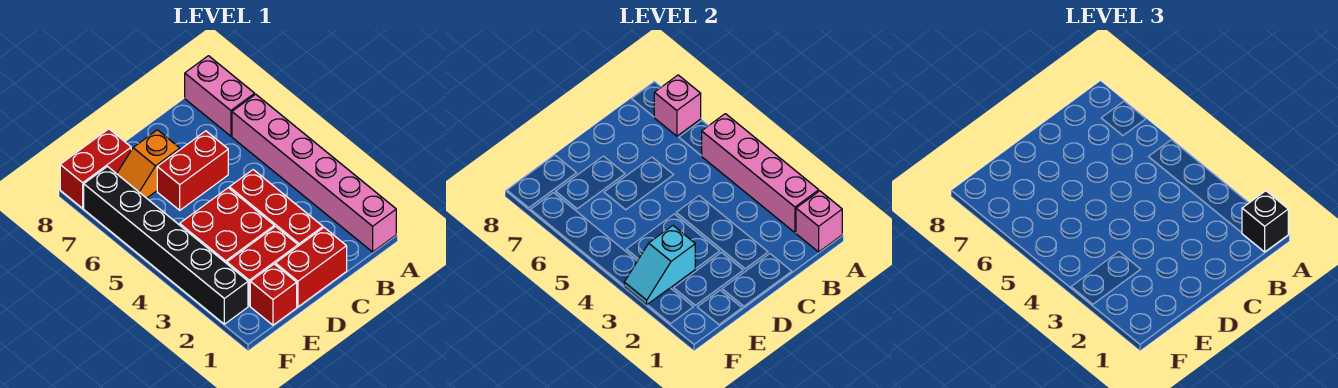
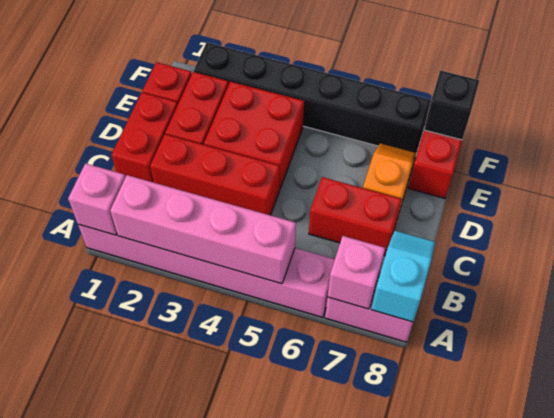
black 1x1 brick [1242,191,1288,252] -> black 1x1 brick moved to [424,70,479,140]
red 1x2 brick [157,131,228,210] -> red 1x2 brick turned to [309,177,402,256]
cyan 1x2 slope [624,226,695,305] -> cyan 1x2 slope moved to [371,231,435,322]

